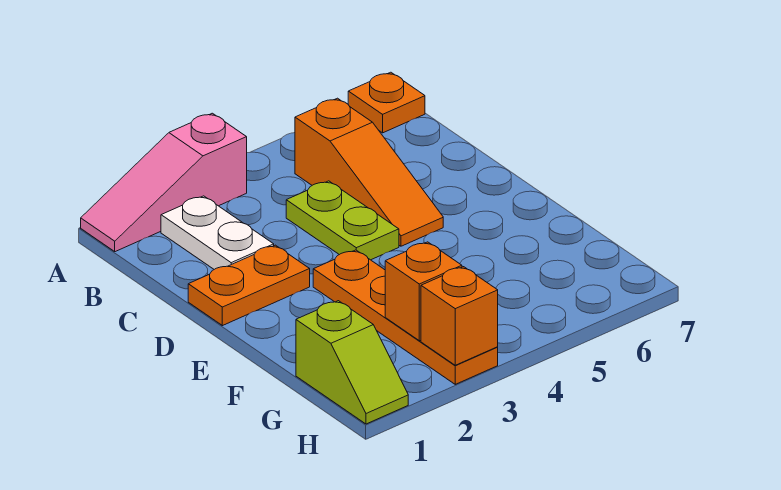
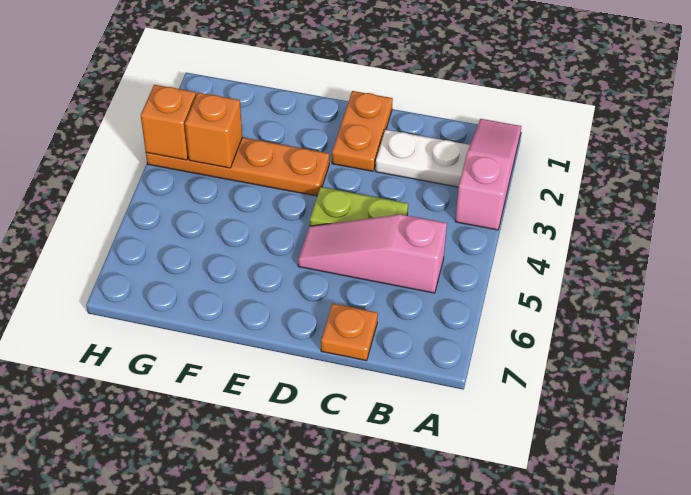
orange 1x1 plate [348,72,425,133] -> orange 1x1 plate moved to [321,304,378,361]
orange 1x3 slope [295,98,443,246] -> pink 1x3 slope [298,214,447,293]
lime 1x2 slope [296,301,408,424] -> none

